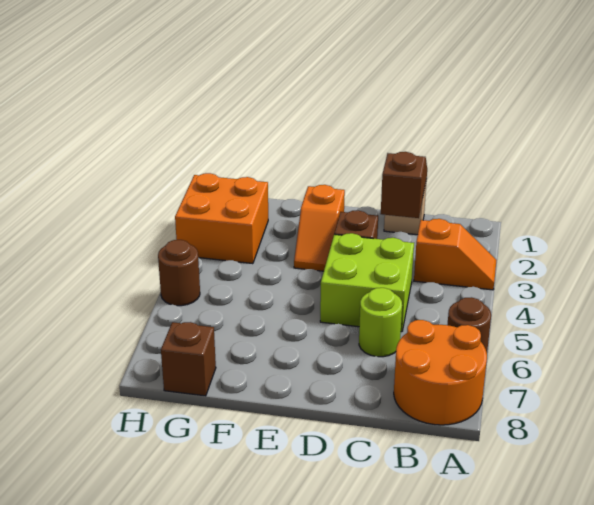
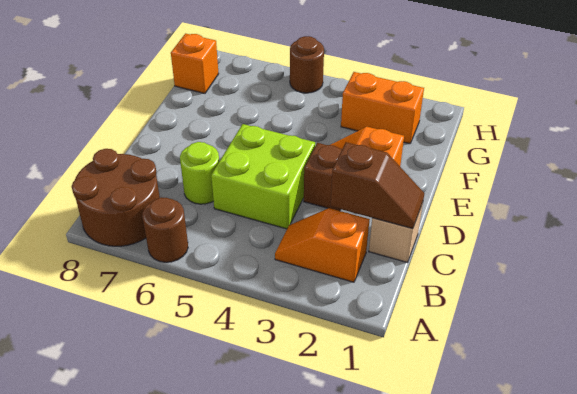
orange 1x2 slope [414,219,497,290] -> orange 1x2 slope turned to [275,208,370,282]
orange 2x2 round brick [394,320,487,425] -> brown 2x2 round brick [72,149,160,246]
orange 2x2 brick [175,173,268,264] -> orange 1x2 brick [341,72,424,144]
brown 1x1 brick [161,322,216,396] -> orange 1x1 brick [171,34,219,93]

